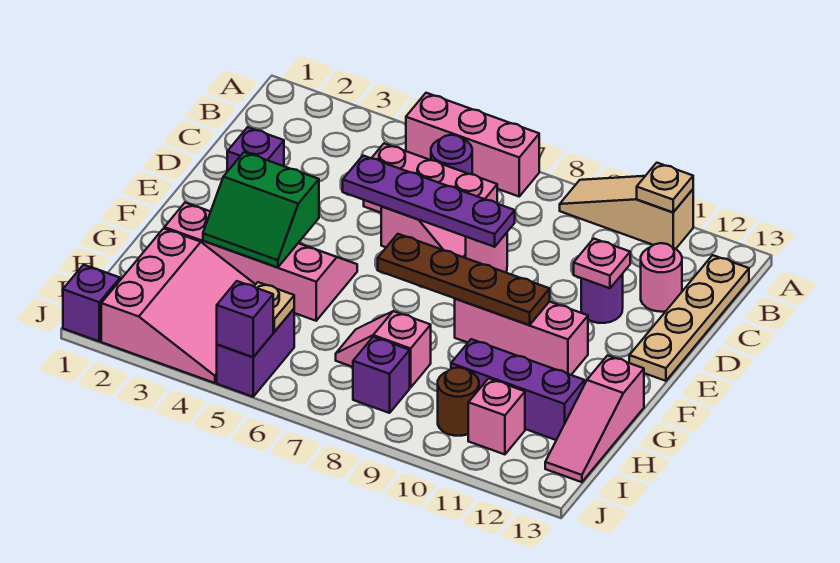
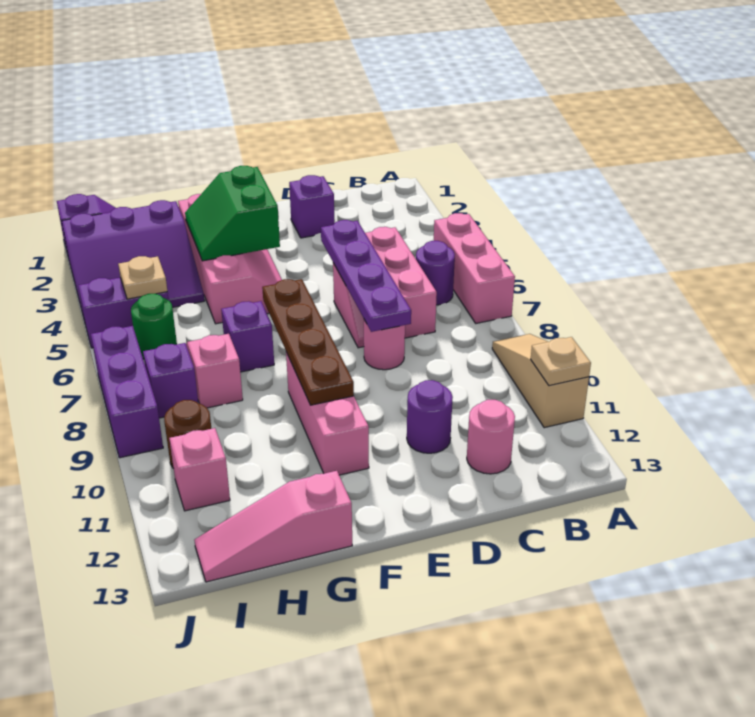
tan 1x4 plate [629,255,749,381] -> none
pink 1x1 plate [574,239,630,288] -> none
pink 3x3 slope [101,229,256,383] -> purple 3x3 slope [62,200,204,321]
purple 1x3 brick [451,339,585,440] -> purple 1x3 brick moved to [91,326,163,458]
none -> green 1x1 round brick [131,294,177,359]
purple 1x1 brick [217,281,273,357] -> purple 1x1 brick moved to [221,301,274,372]

